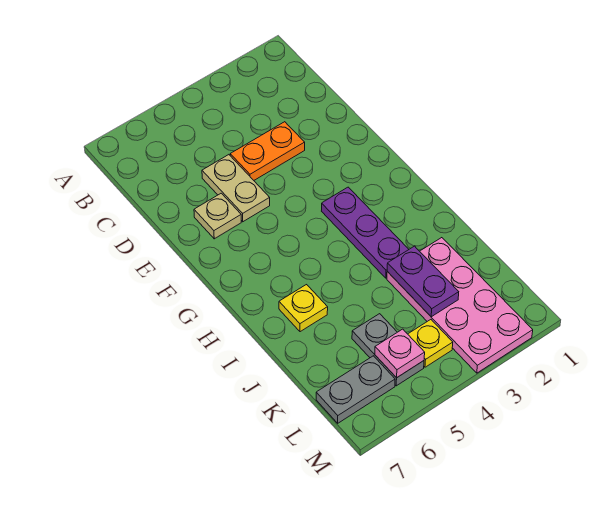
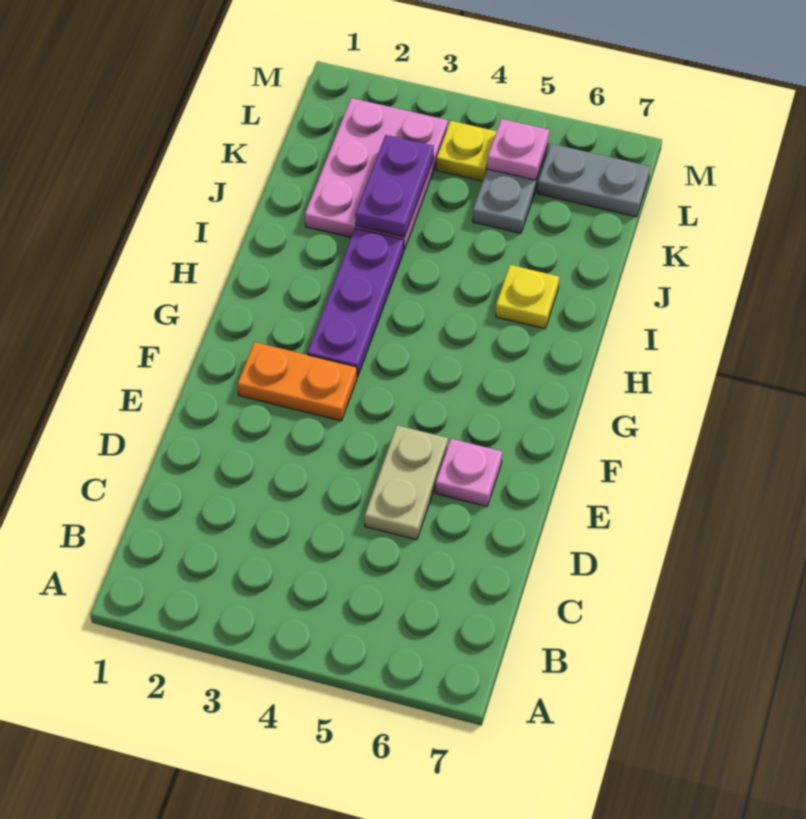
orange 1x2 plate [230,122,305,180] -> orange 1x2 plate moved to [238,342,357,421]
tan 1x1 plate [194,193,241,239] -> pink 1x1 plate [436,439,502,507]
pink 2x4 plate [387,238,533,373] -> pink 2x3 plate [305,98,448,250]

